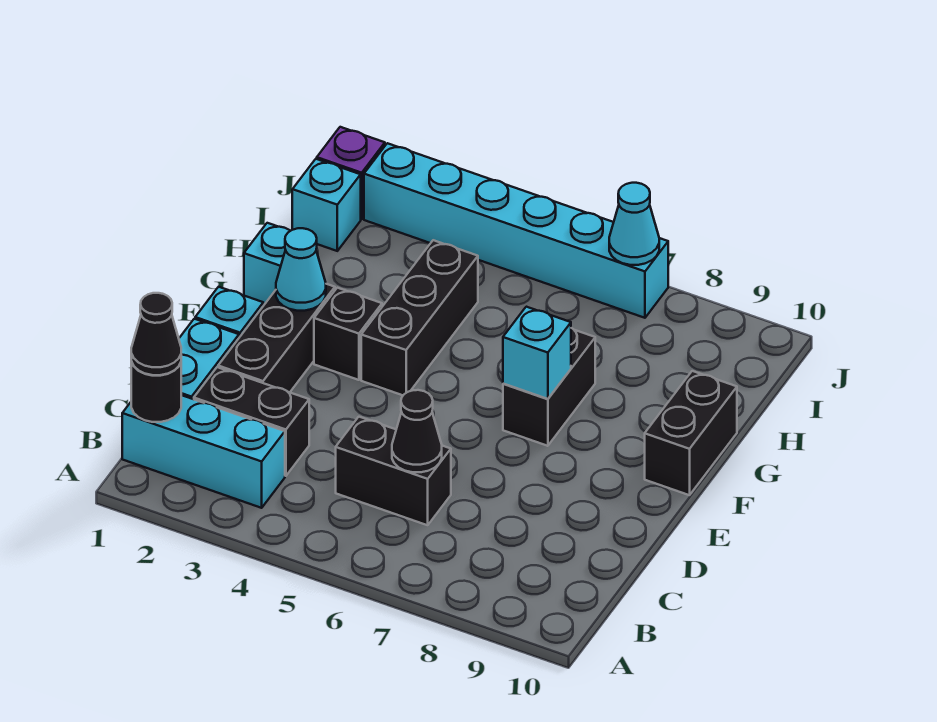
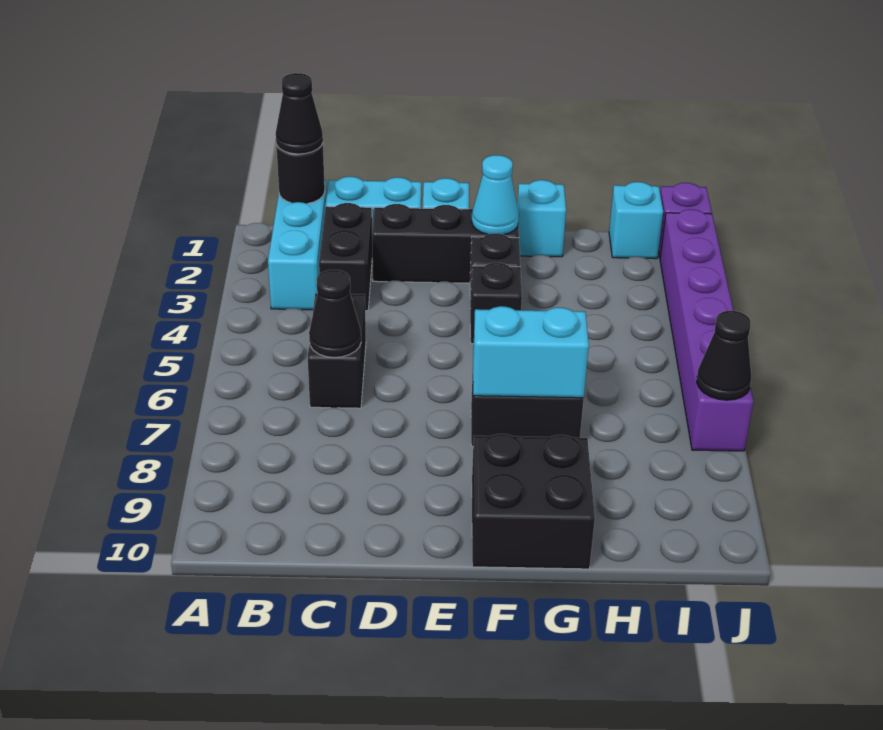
black 1x3 brick [361,240,478,395] -> black 1x1 brick [470,263,522,344]
cyan 1x1 brick [503,307,571,399] -> cyan 1x2 brick [473,306,589,398]
black 1x2 brick [645,371,737,495] -> black 2x2 brick [472,434,595,569]
cyan 1x6 brick [364,143,668,318] -> purple 1x6 brick [660,209,753,451]
cyan 1x1 cone [609,183,659,265] -> black 1x1 cone [697,311,751,400]

